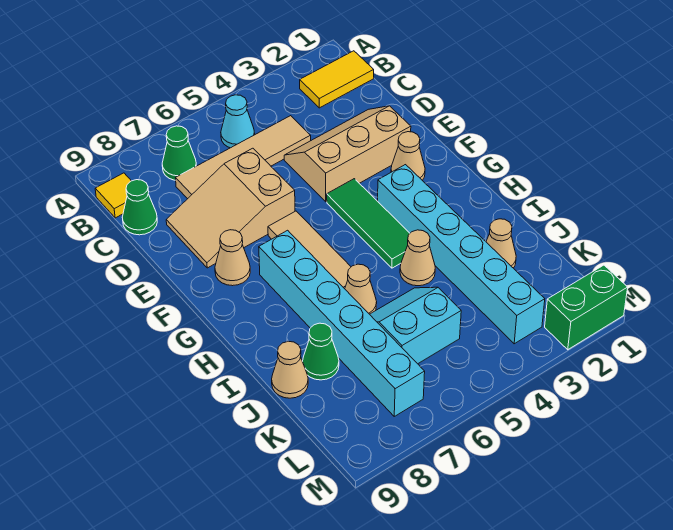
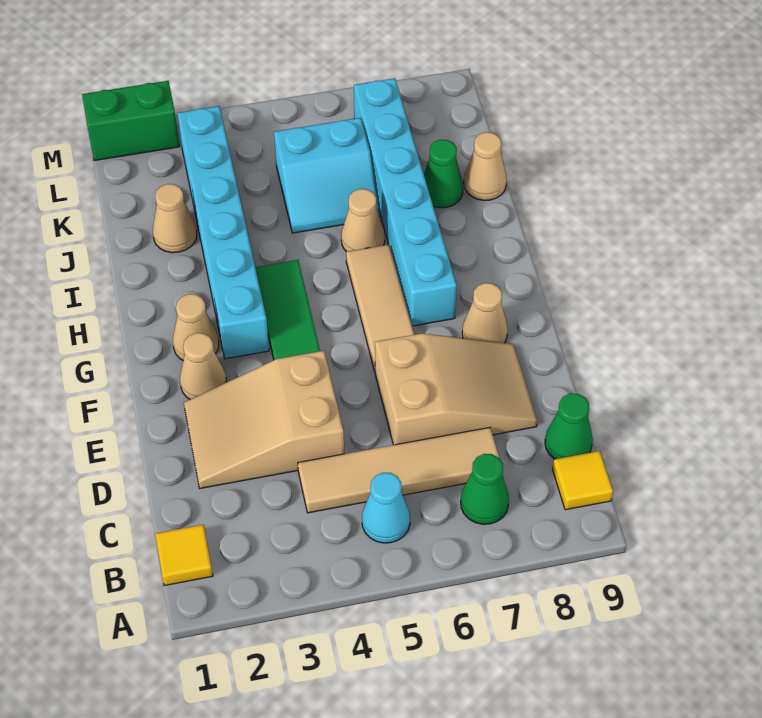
yellow 1x2 tile [300,51,374,108] -> yellow 1x1 tile [155,525,213,586]
tan 2x3 slope [284,106,411,202] -> tan 2x3 slope turned to [184,351,344,488]
tan 1x1 cone [400,230,435,286] -> tan 1x1 cone moved to [173,294,219,360]

